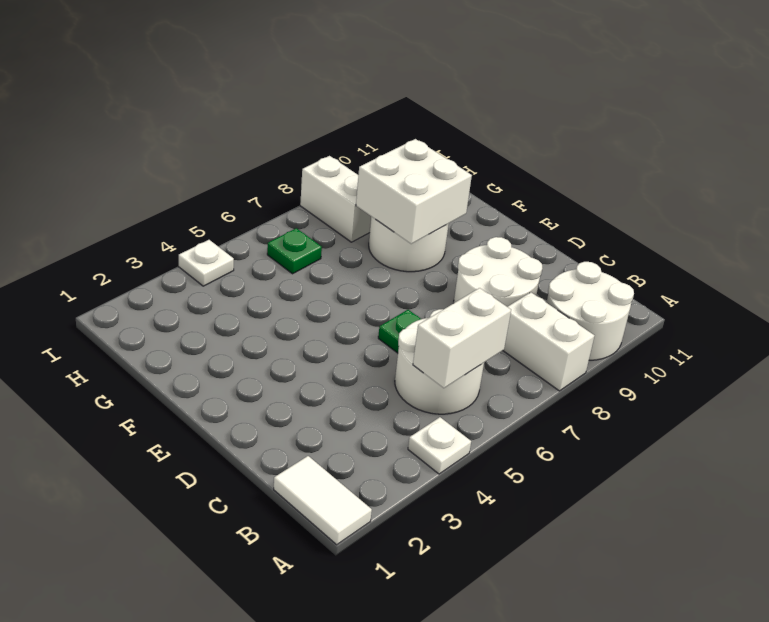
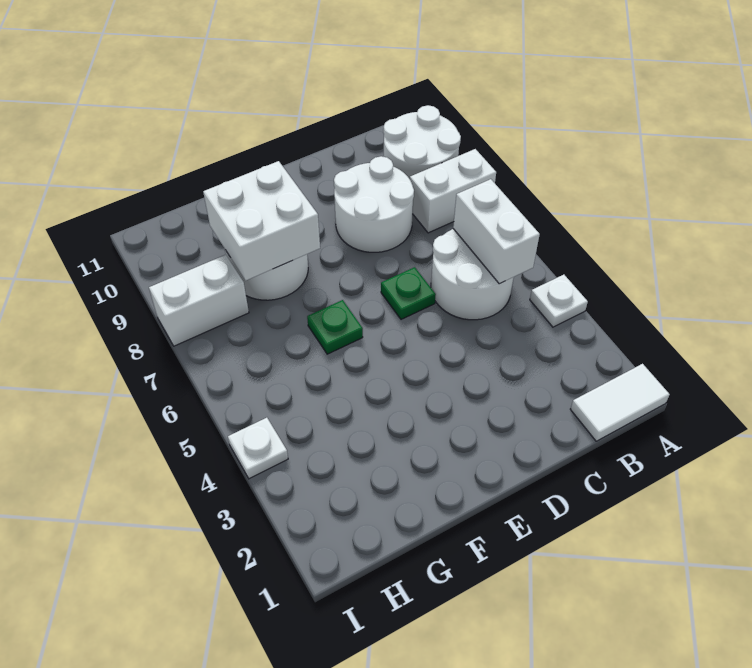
green 1x1 plate [267,228,322,274] -> green 1x1 plate moved to [307,300,363,354]

